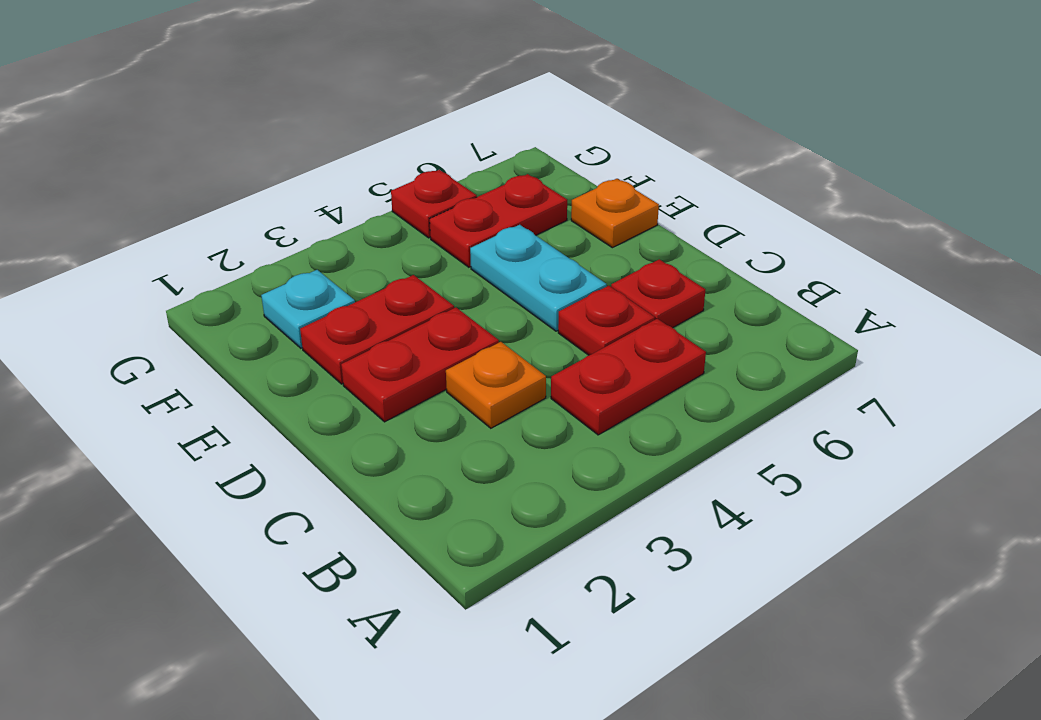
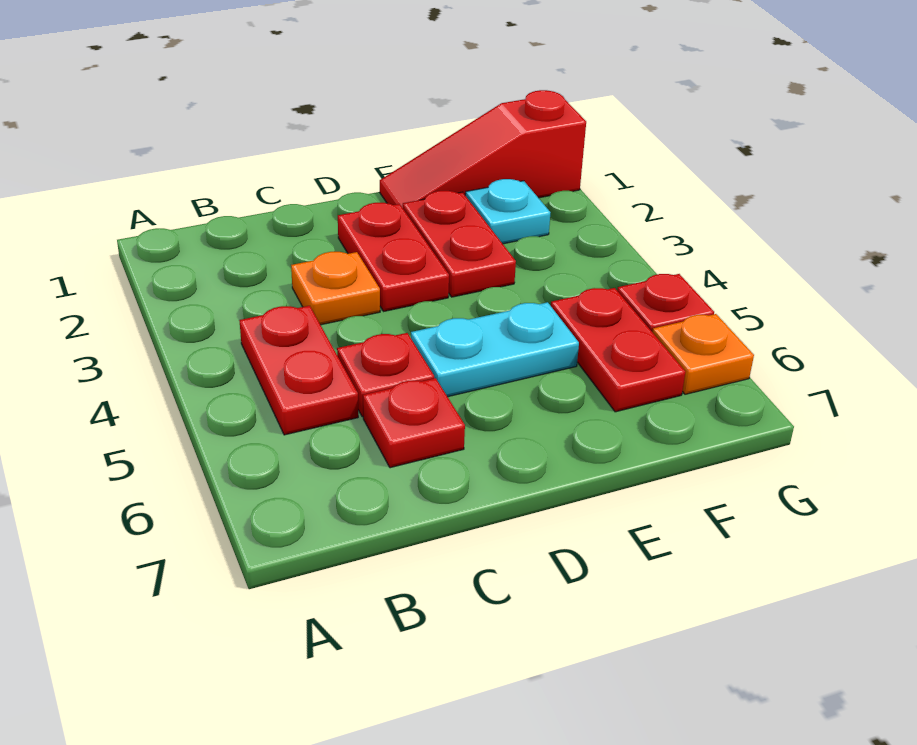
none -> red 1x3 slope [380,90,586,208]
orange 1x1 plate [571,179,659,248] -> orange 1x1 plate moved to [652,314,754,394]

